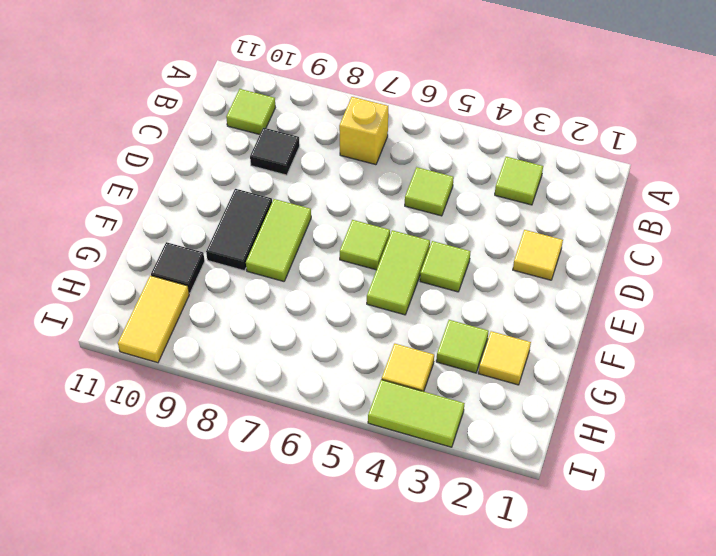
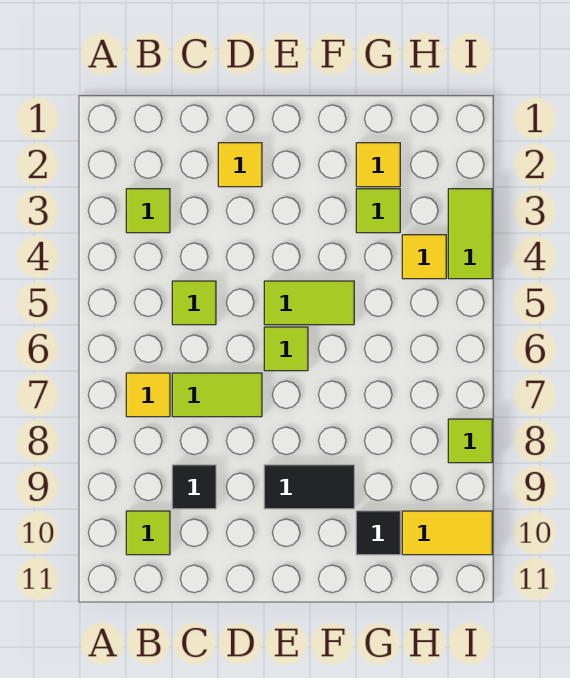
yellow 1x1 brick [339,97,388,165] -> yellow 1x1 tile [126,373,170,417]
lime 1x1 tile [420,241,471,292] -> lime 1x1 tile moved to [448,419,492,463]
lime 1x2 tile [246,199,311,281] -> lime 1x2 tile moved to [172,373,262,417]

